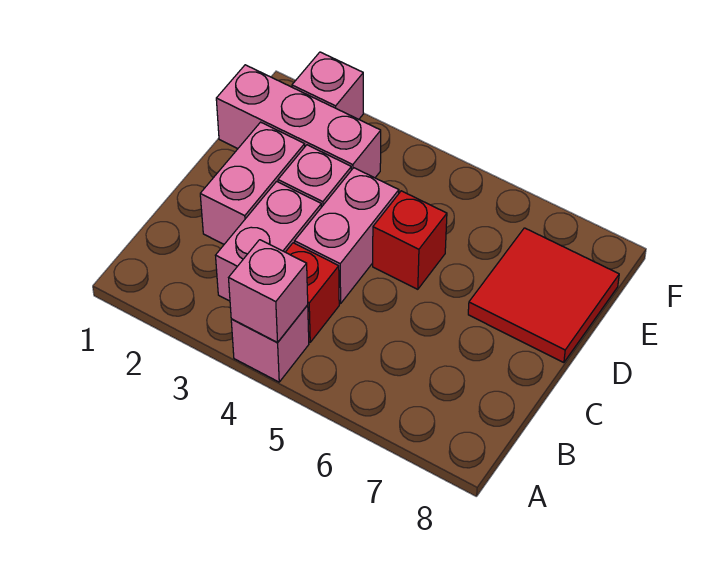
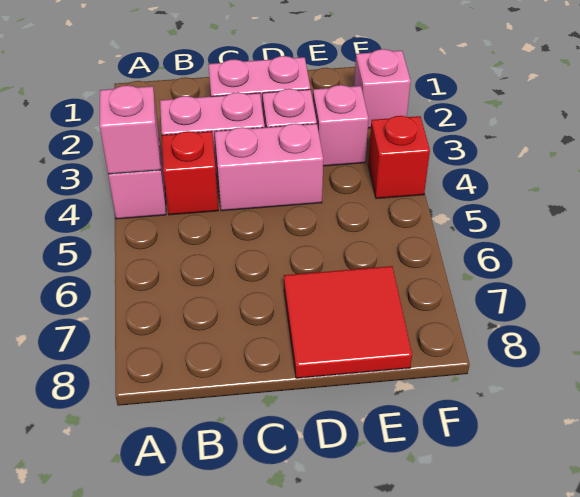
red 1x1 brick [373,191,447,289] -> red 1x1 brick moved to [368,116,430,199]
pink 1x3 brick [216,65,381,178] -> pink 1x1 brick [313,85,369,166]

